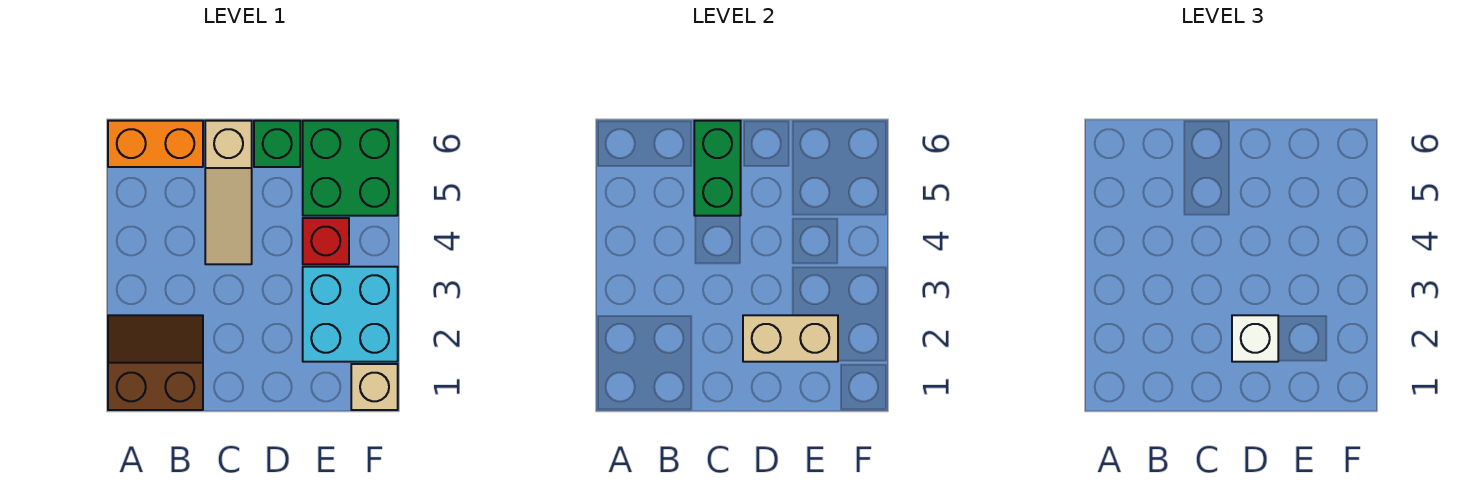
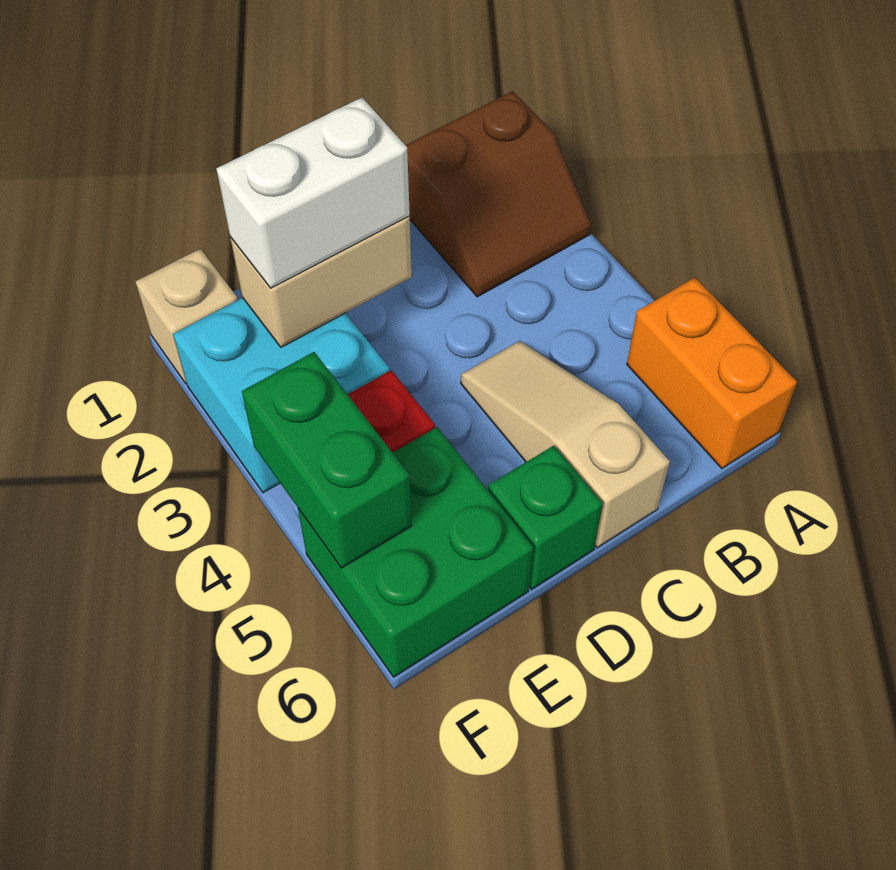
orange 1x2 brick [108,121,203,167] -> orange 1x2 brick turned to [627,278,797,469]
green 1x2 brick [694,121,741,216] -> green 1x2 brick moved to [242,352,412,568]
white 1x1 brick [1232,315,1278,362] -> white 1x2 brick [216,98,410,288]

